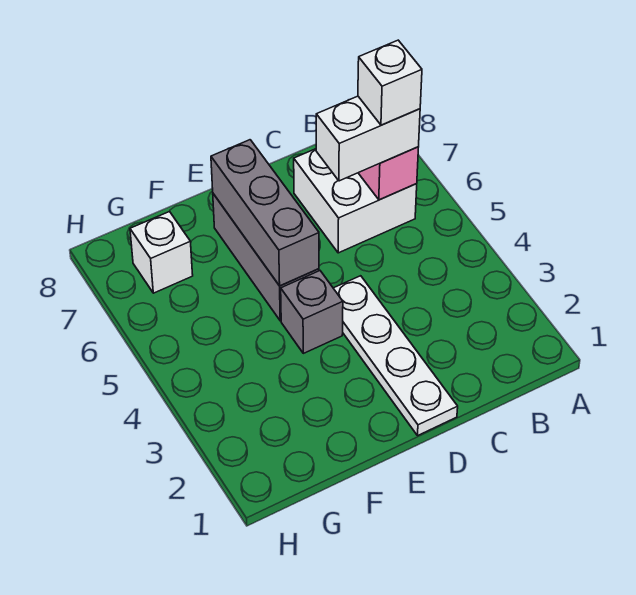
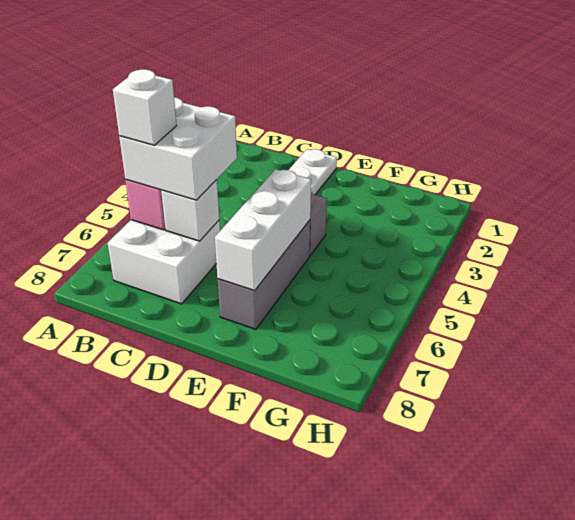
white 1x2 brick [316,96,420,181] -> white 2x2 brick [119,98,237,200]
grey 1x3 brick [211,140,319,286] -> white 1x3 brick [215,169,311,291]
white 1x1 brick [130,211,193,293] -> white 1x1 brick moved to [161,180,219,241]

